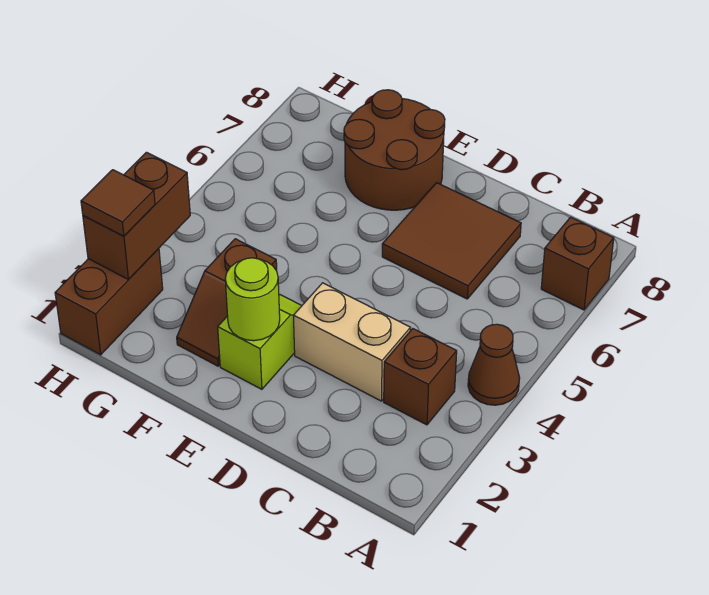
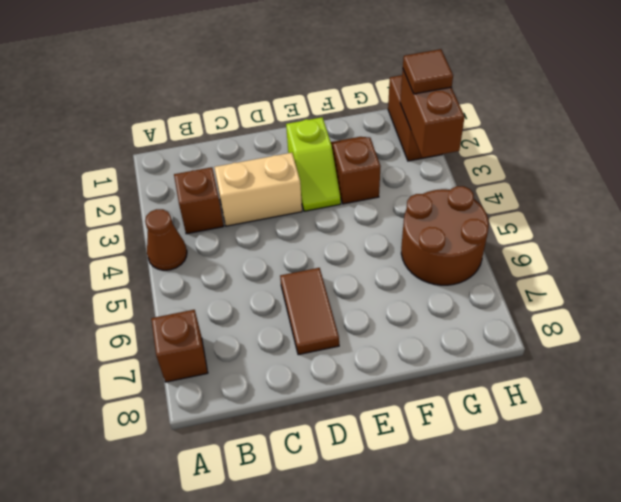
brown 2x2 tile [382,183,521,299] -> brown 1x2 tile [280,268,339,355]
lime 1x1 round brick [225,258,280,341] -> none
brown 2x2 round brick [344,90,445,210] -> brown 2x2 round brick moved to [401,186,489,285]

